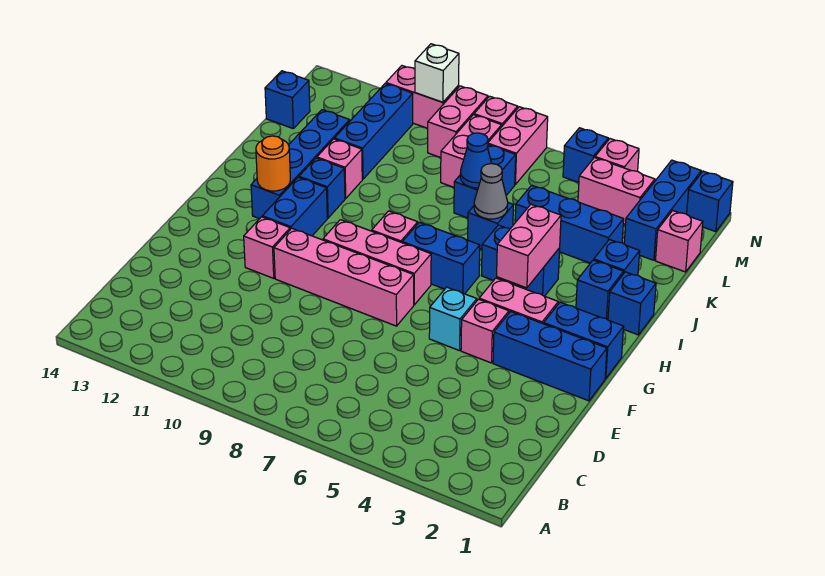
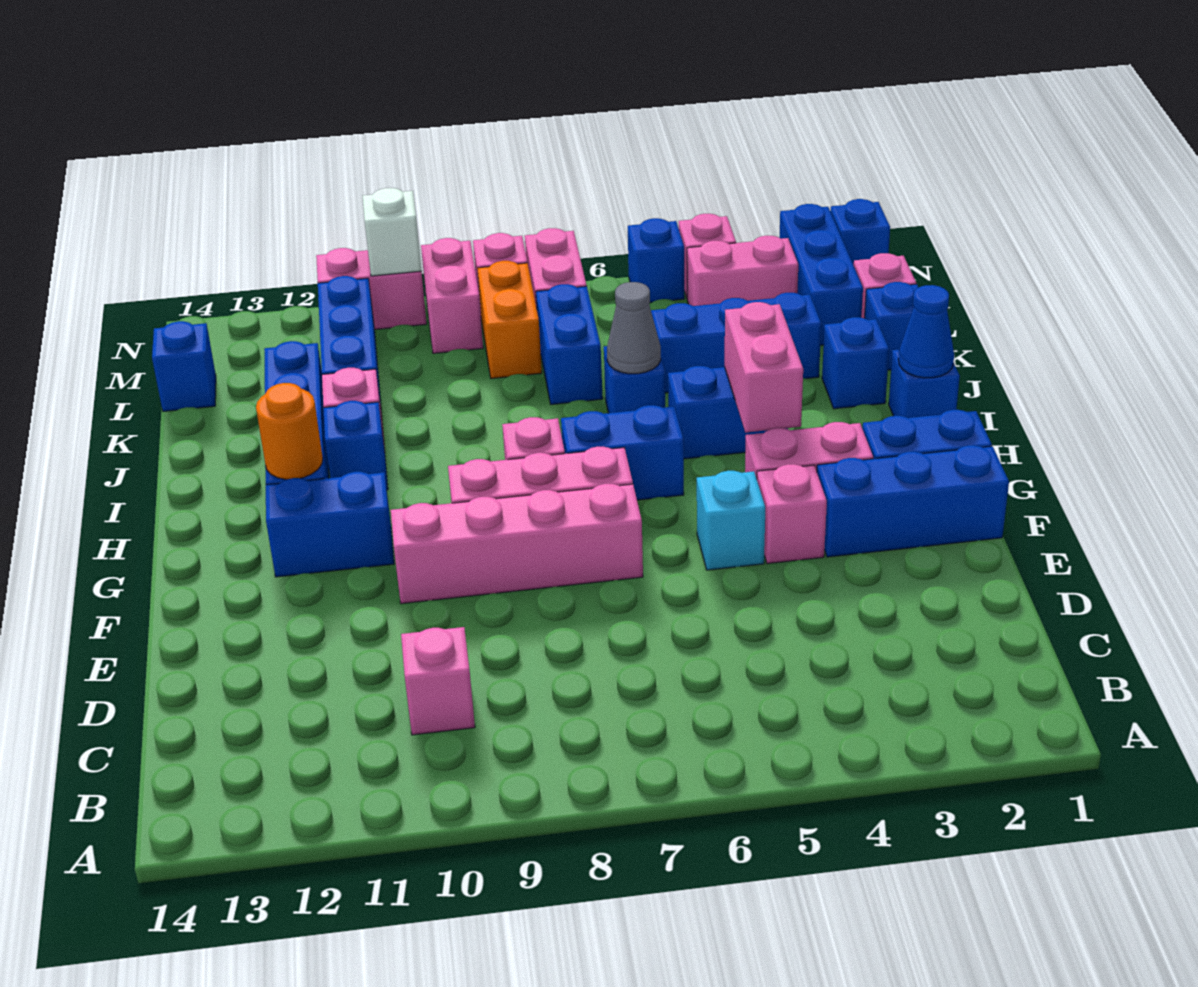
pink 1x1 brick [244,217,290,278] -> pink 1x1 brick moved to [401,627,475,735]
blue 1x2 brick [262,177,327,236] -> blue 1x2 brick turned to [266,472,394,577]
blue 1x1 brick [576,260,624,320] -> blue 1x1 brick moved to [865,282,919,370]
blue 1x1 cone [460,133,492,188] -> blue 1x1 cone moved to [898,285,954,378]
pink 1x2 brick [441,115,502,187] -> orange 1x2 brick [477,261,542,378]

